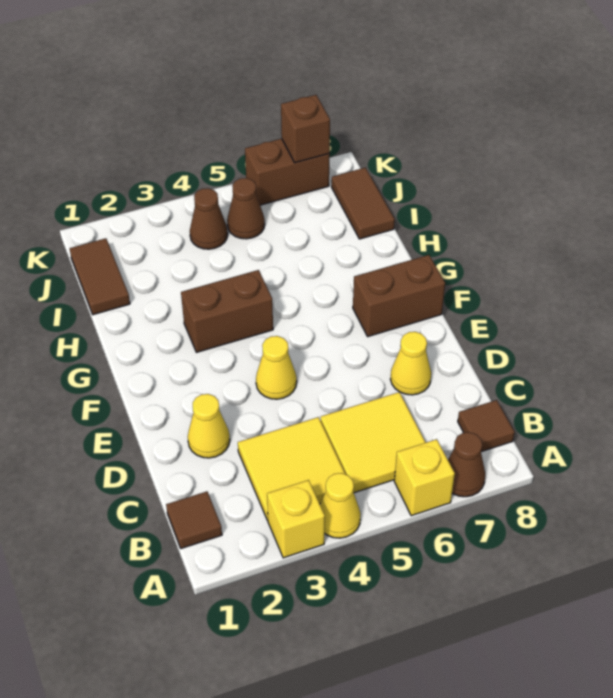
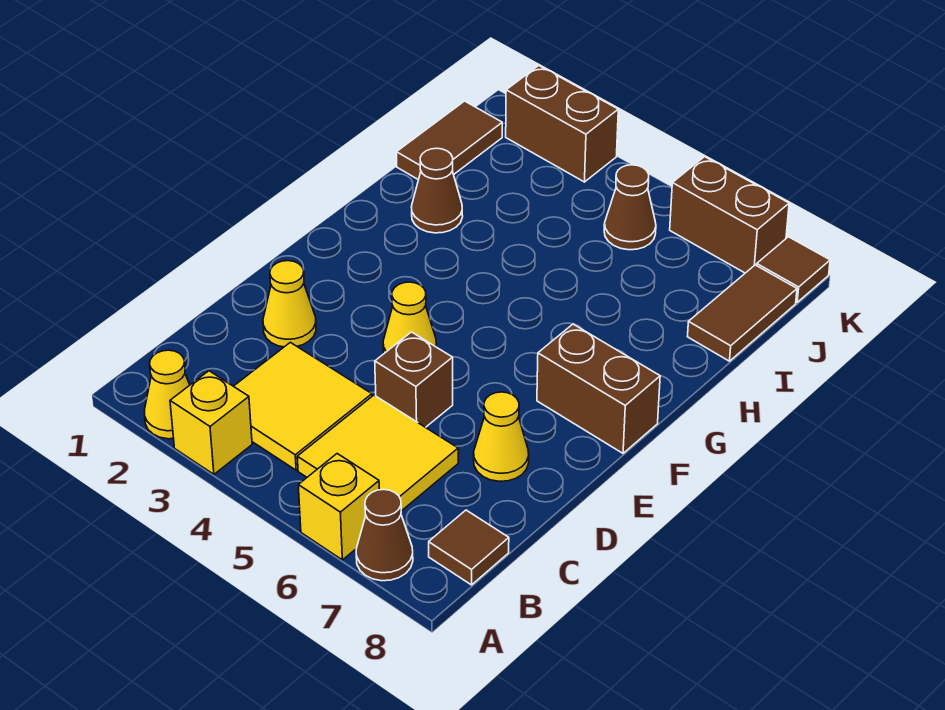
yellow 1x1 cone [320,473,361,538] -> yellow 1x1 cone moved to [145,350,190,439]
brown 1x1 tile [166,491,222,549] -> brown 1x1 tile moved to [757,237,830,302]
brown 1x2 brick [181,270,273,352] -> brown 1x2 brick moved to [506,66,618,182]
brown 1x1 cone [190,188,228,249] -> brown 1x1 cone moved to [411,148,463,233]
brown 1x1 brick [281,95,330,163] -> brown 1x1 brick moved to [375,332,453,427]

